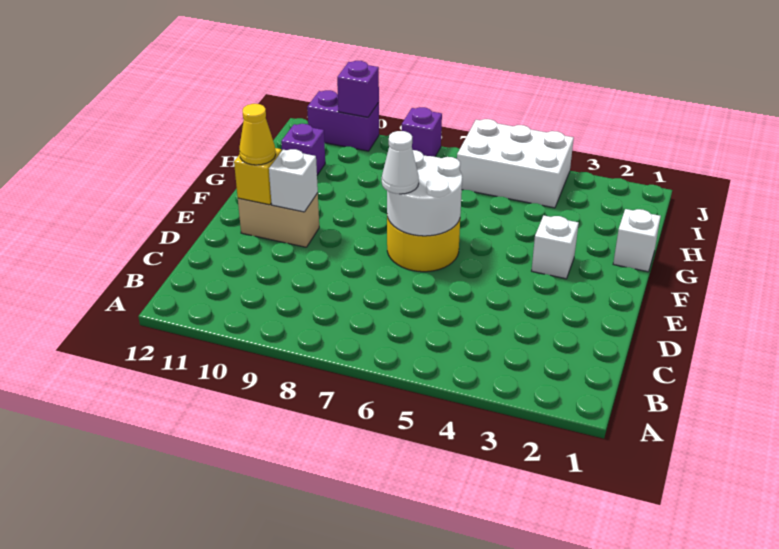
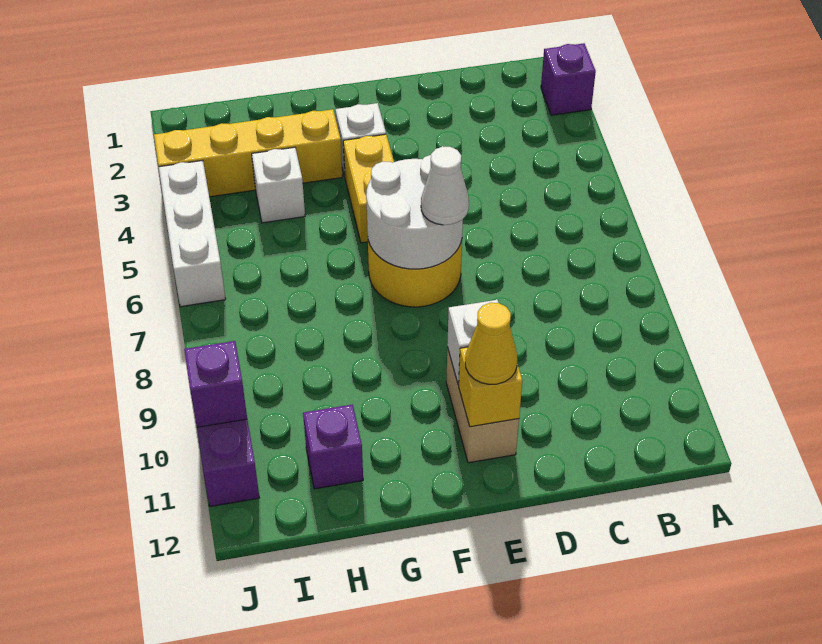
none -> yellow 1x2 brick [343,134,394,243]
white 1x1 brick [613,209,661,272] -> white 1x1 brick moved to [252,147,305,223]
none -> yellow 1x4 brick [154,109,342,197]
white 2x3 brick [457,119,574,208] -> white 1x3 brick [159,160,225,307]
purple 1x1 brick [402,107,442,157] -> purple 1x1 brick moved to [541,43,596,115]

